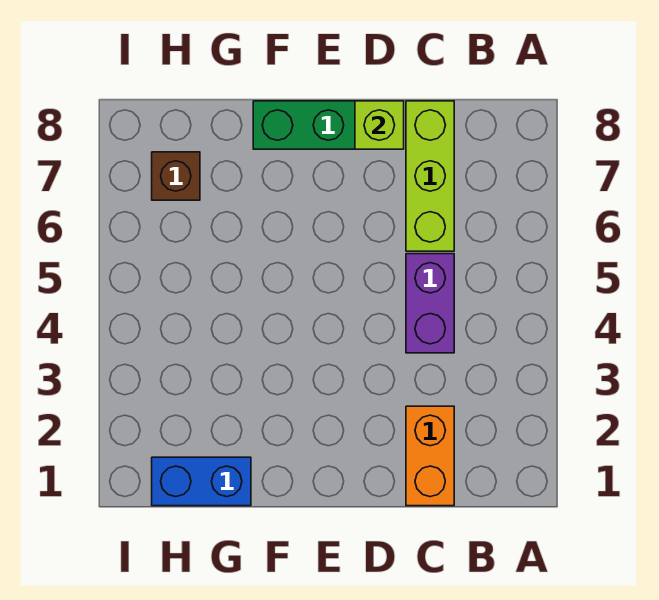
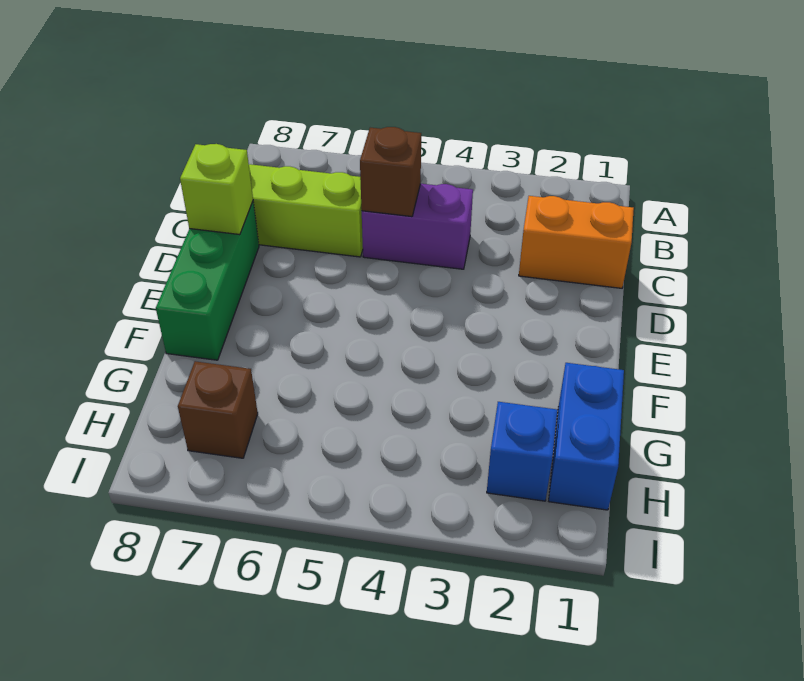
none -> brown 1x1 brick [360,127,421,217]
none -> blue 1x1 brick [487,402,558,501]

